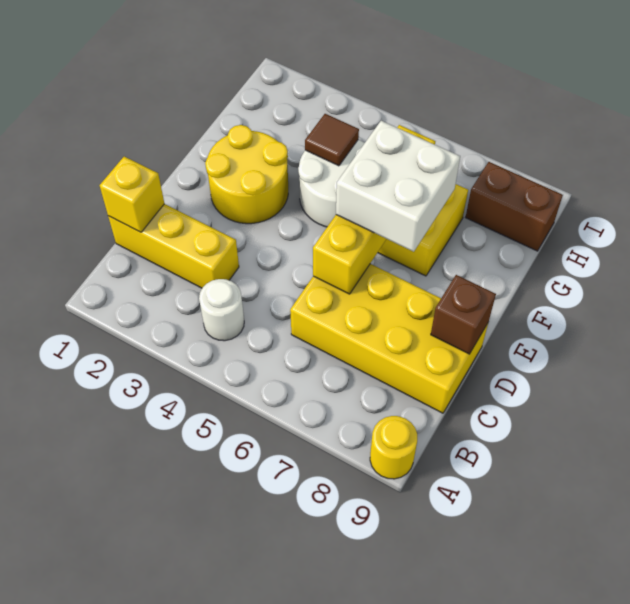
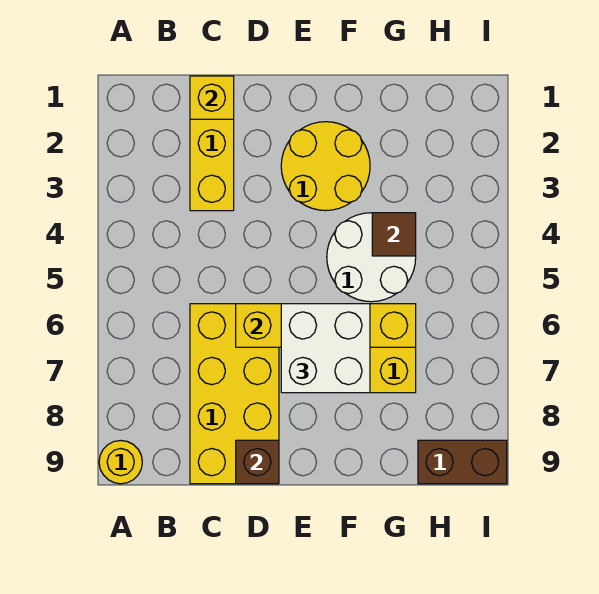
white 1x1 round brick [199,279,244,341] -> none
brown 1x2 brick [466,162,563,251] -> brown 1x2 brick turned to [418,440,507,484]

